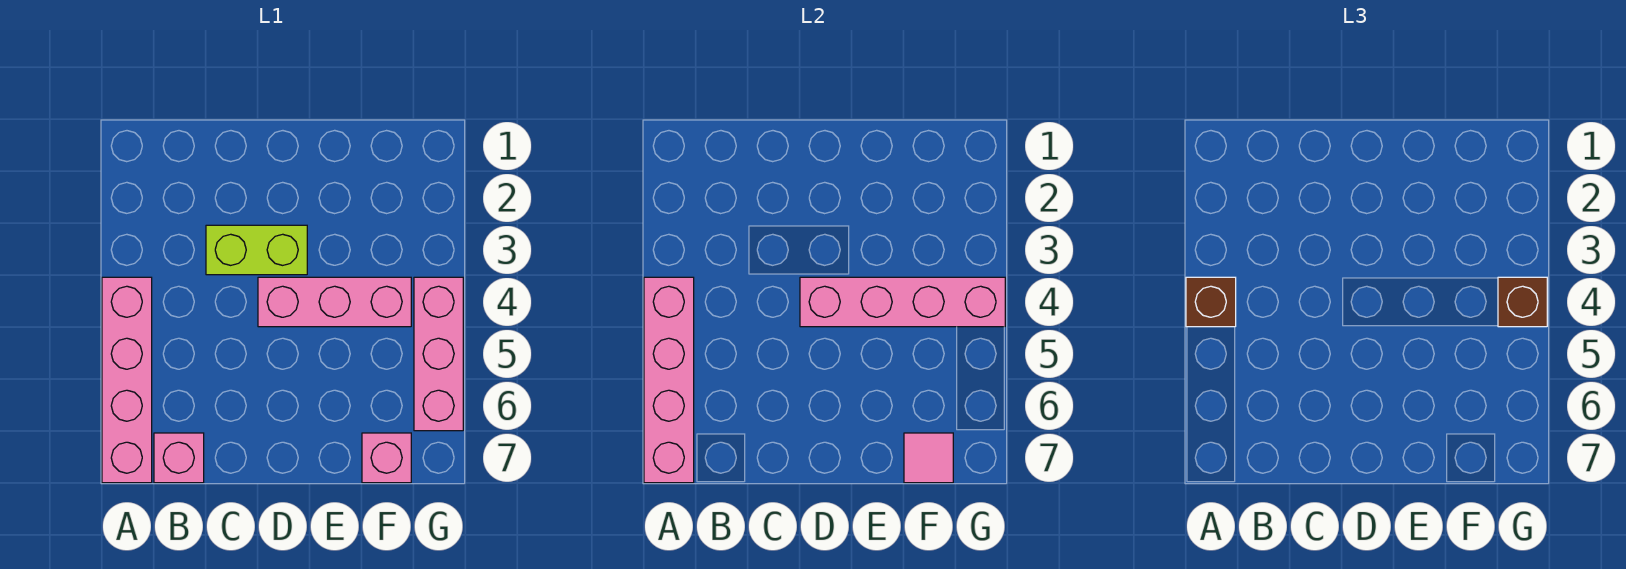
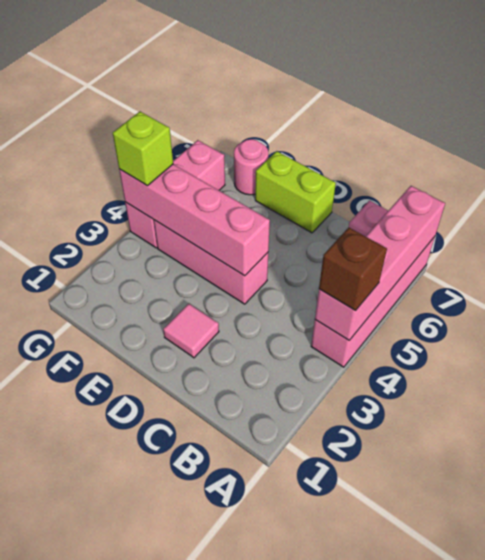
lime 1x2 brick [206,225,307,275] -> lime 1x2 brick moved to [255,151,336,233]
pink 1x1 brick [362,433,411,483] -> pink 1x1 round brick [234,139,268,195]
pink 1x1 tile [904,433,953,483] -> pink 1x1 tile moved to [163,304,219,358]
brown 1x1 brick [1498,277,1547,327] -> lime 1x1 brick [113,112,173,186]

